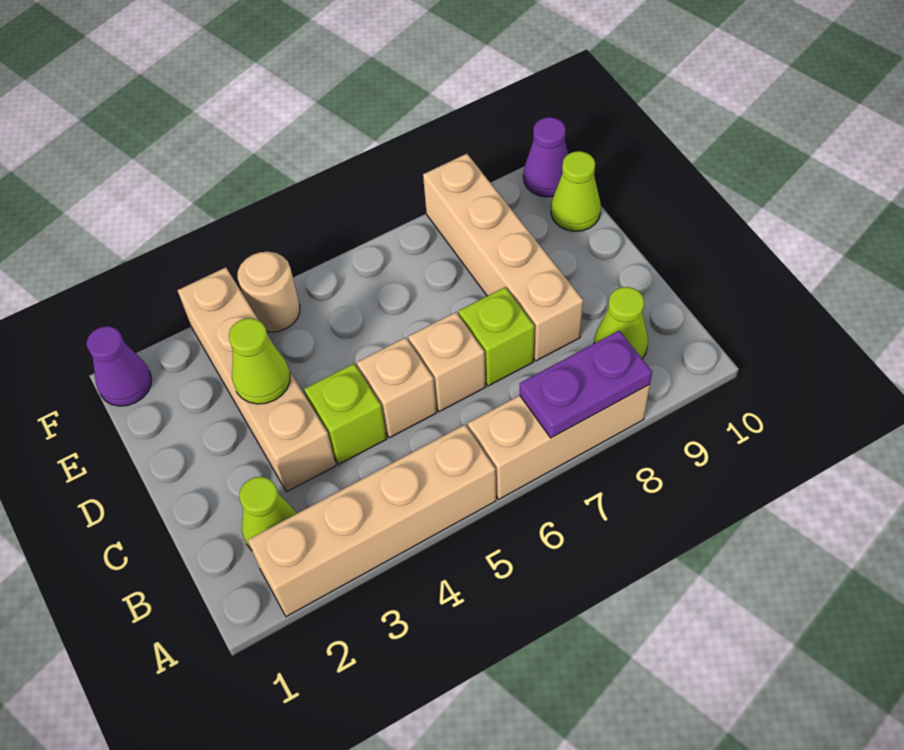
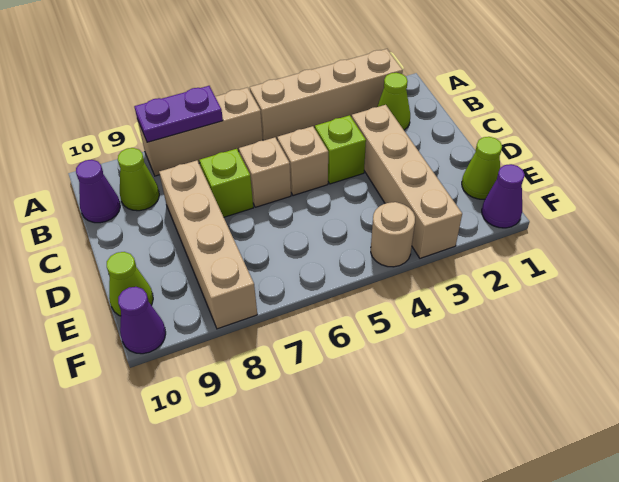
none -> purple 1x1 cone [76,160,120,223]
lime 1x1 cone [229,318,290,404] -> lime 1x1 cone moved to [462,137,502,199]

